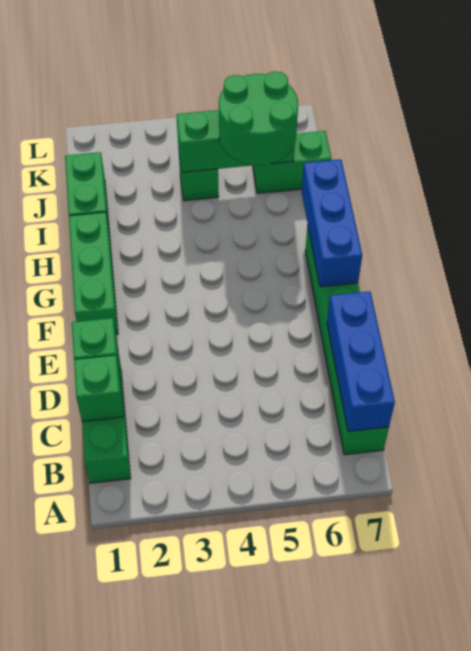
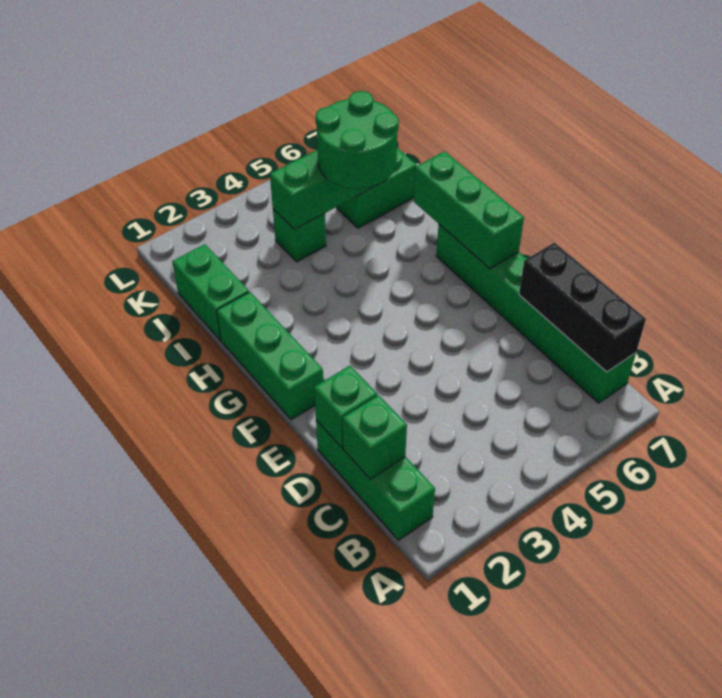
blue 1x3 brick [327,291,395,431] -> black 1x3 brick [519,243,646,372]
blue 1x3 brick [302,159,362,287] -> green 1x3 brick [414,151,524,269]

